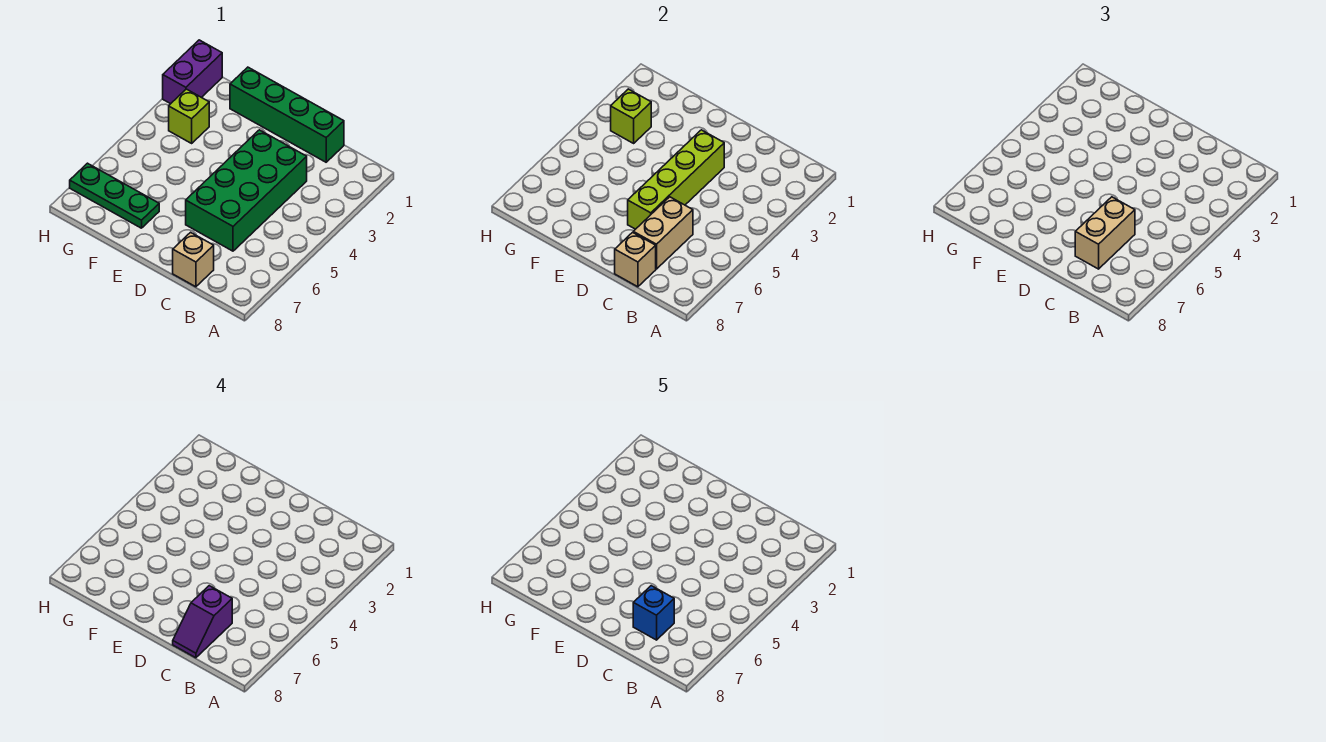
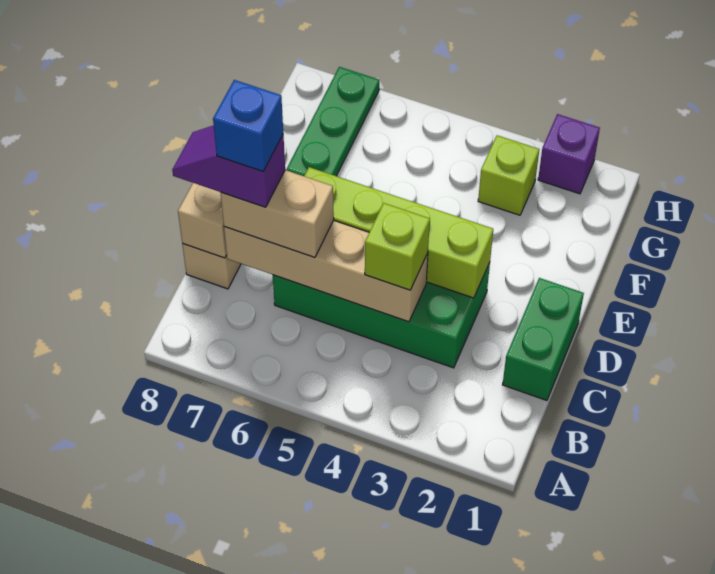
green 1x4 brick [230,67,344,162] -> green 1x2 brick [503,278,584,400]
tan 1x2 brick [633,197,693,269] -> tan 1x4 brick [224,220,428,322]
lime 1x1 brick [611,89,651,143] -> lime 1x1 brick moved to [365,203,430,290]
purple 1x2 brick [163,40,222,104] -> purple 1x1 brick [538,114,600,194]

